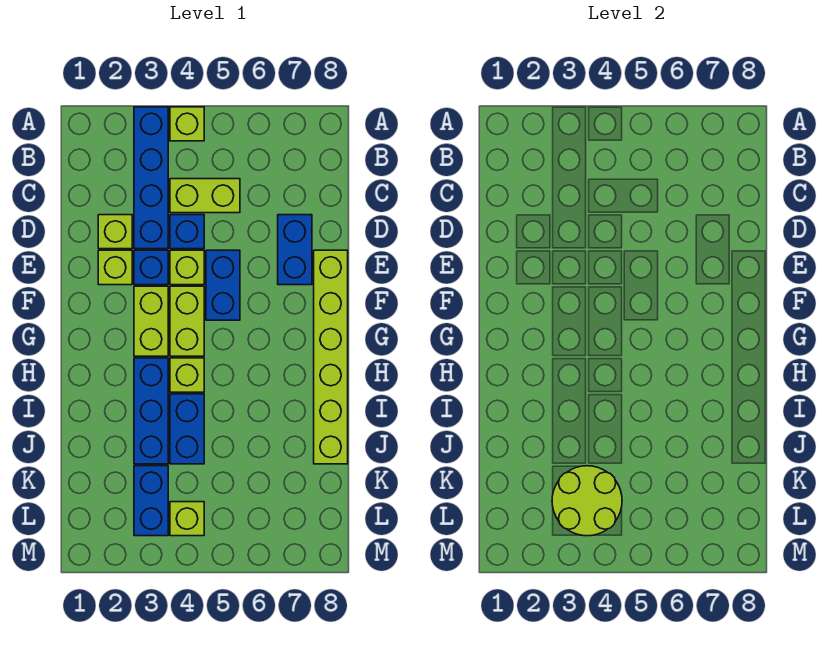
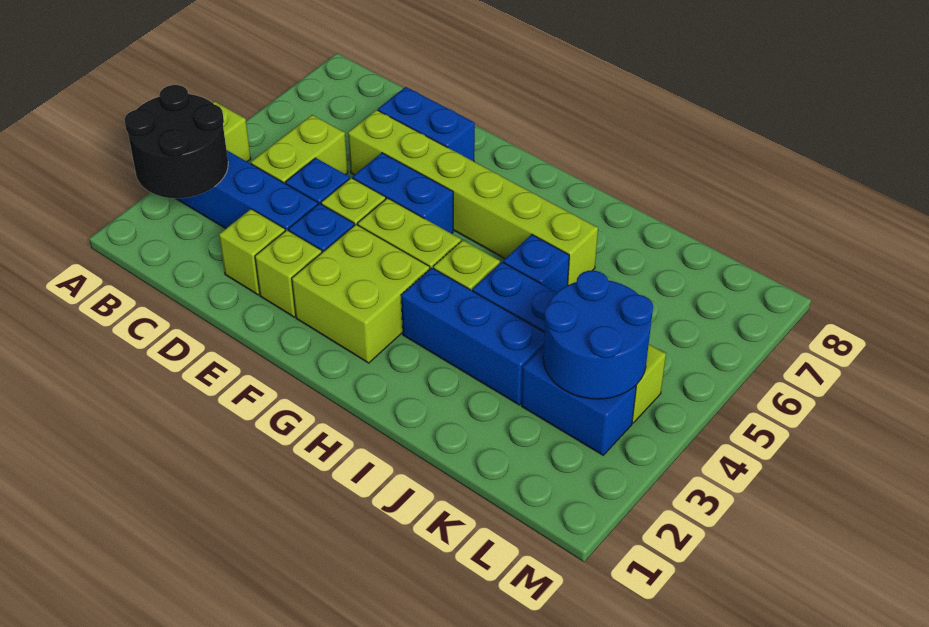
none -> black 2x2 round brick [124,85,228,198]
lime 1x6 brick [314,250,348,464] -> lime 1x6 brick moved to [348,110,598,285]
lime 1x2 brick [134,286,168,356] -> lime 2x2 brick [292,225,430,363]
none -> blue 1x1 brick [503,234,569,292]
lime 2x2 round brick [552,466,622,536] -> blue 2x2 round brick [543,271,653,399]

